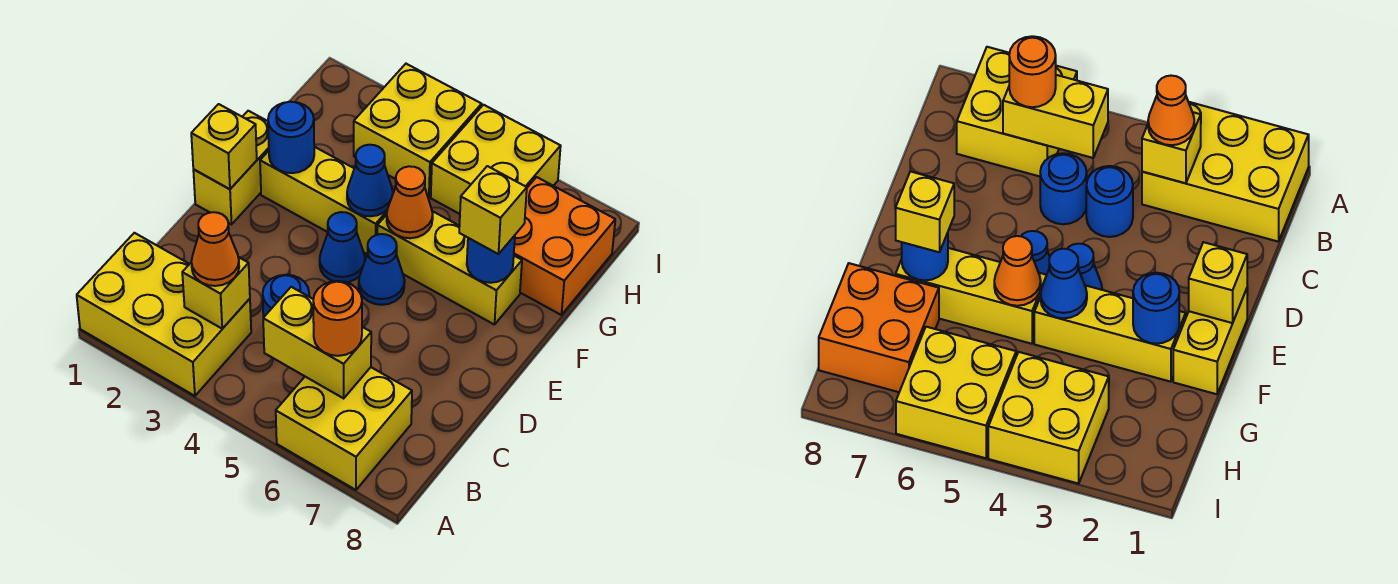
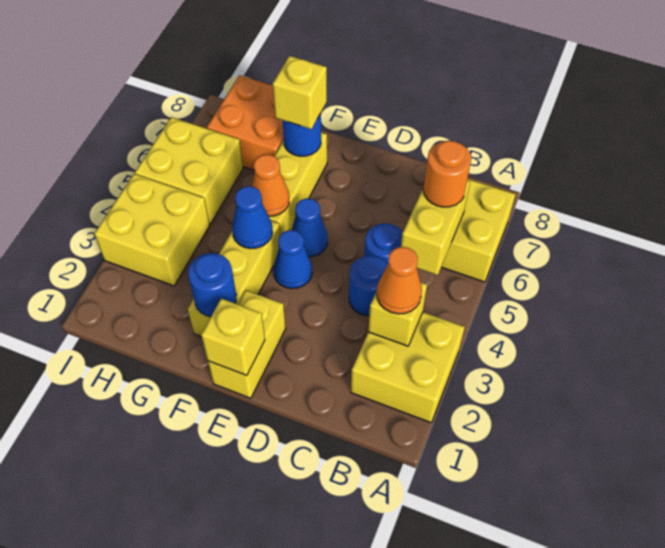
yellow 2x3 brick [77,233,251,396] -> yellow 2x2 brick [351,312,465,423]
yellow 1x2 brick [193,111,269,224] -> yellow 1x2 brick turned to [208,290,286,398]

